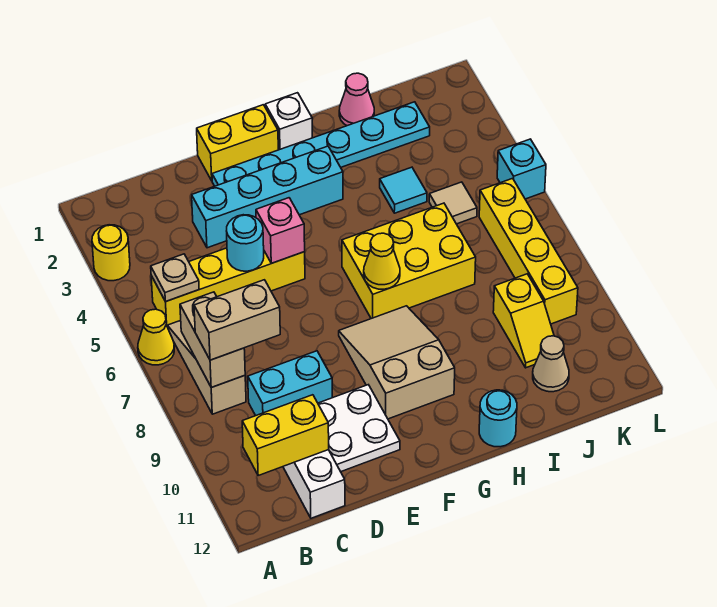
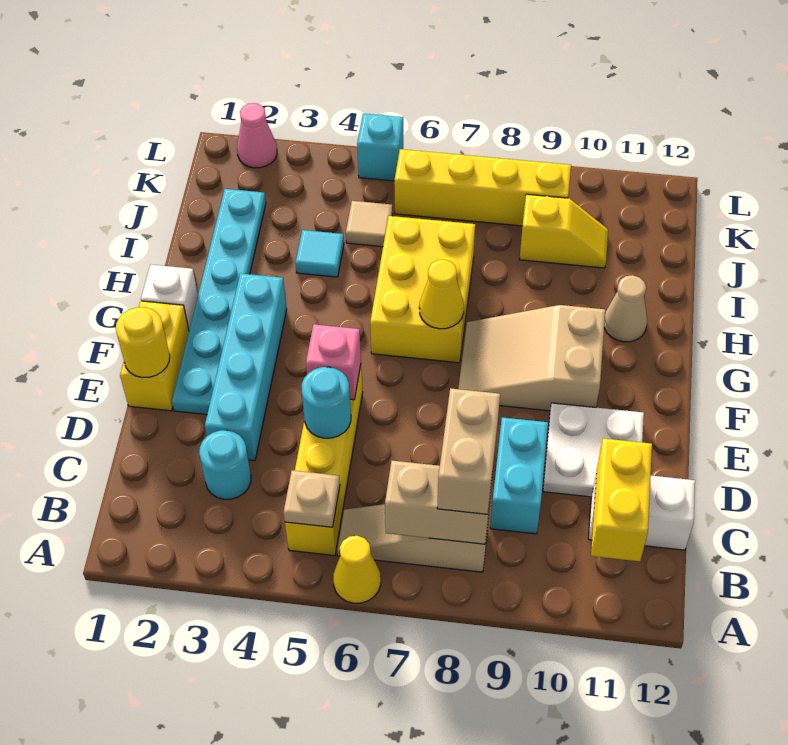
yellow 1x1 round brick [92,225,130,281] -> yellow 1x1 round brick moved to [116,307,170,378]
cyan 1x1 round brick [479,390,517,447] -> cyan 1x1 round brick moved to [199,430,251,499]
pink 1x1 cone [339,73,374,126] -> pink 1x1 cone moved to [237,103,277,168]
tan 1x1 cone [533,336,569,392] -> tan 1x1 cone moved to [604,275,647,342]

